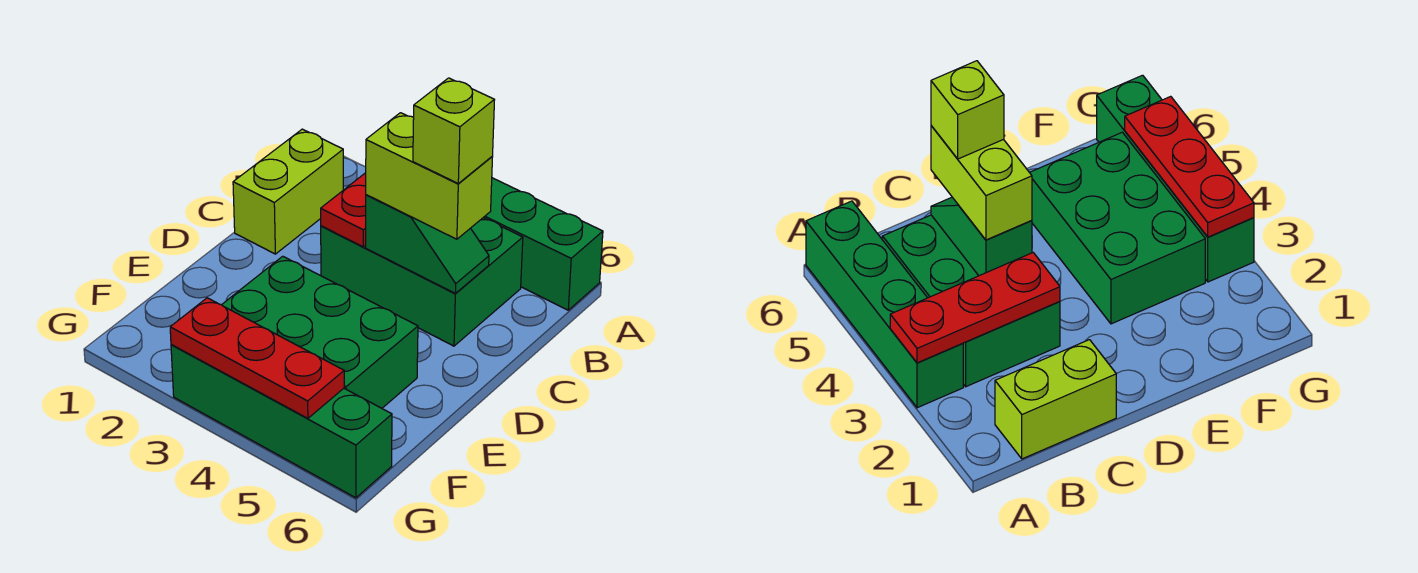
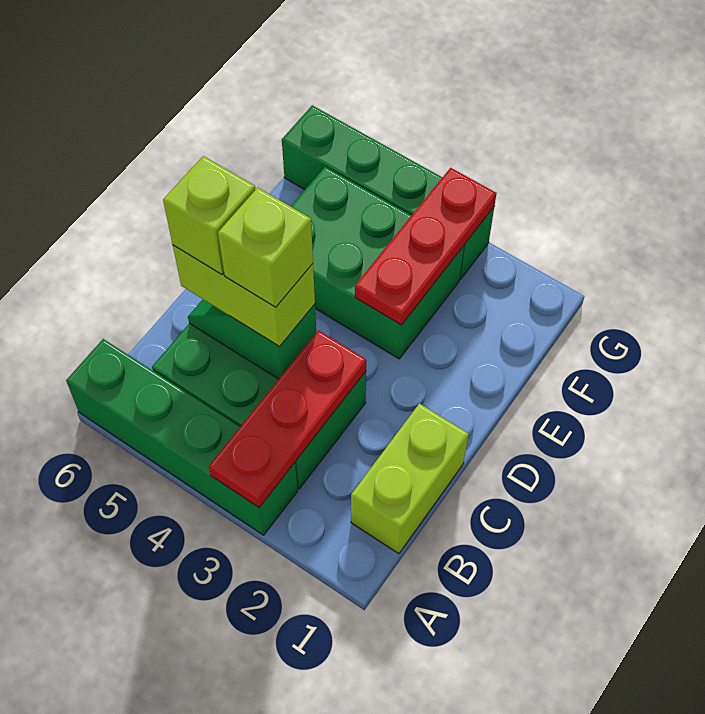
none -> lime 1x1 brick [218,188,313,307]
red 1x3 plate [170,298,344,418] -> red 1x3 plate turned to [355,168,497,325]

